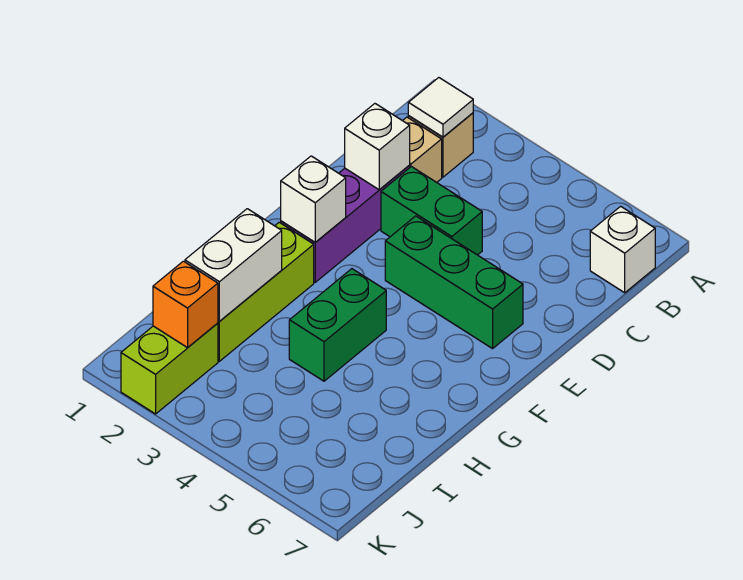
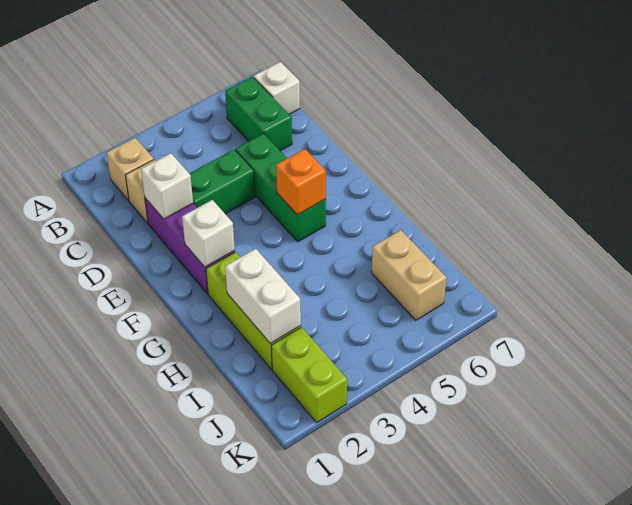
white 1x1 tile [408,78,473,137] -> none
green 1x3 brick [385,216,523,349] -> green 1x3 brick turned to [236,134,326,242]
green 1x2 brick [289,269,386,381] -> green 1x2 brick moved to [225,76,292,151]
none -> tan 1x2 brick [371,230,447,320]
orange 1x1 brick [153,261,218,348] -> orange 1x1 brick moved to [276,149,326,215]

